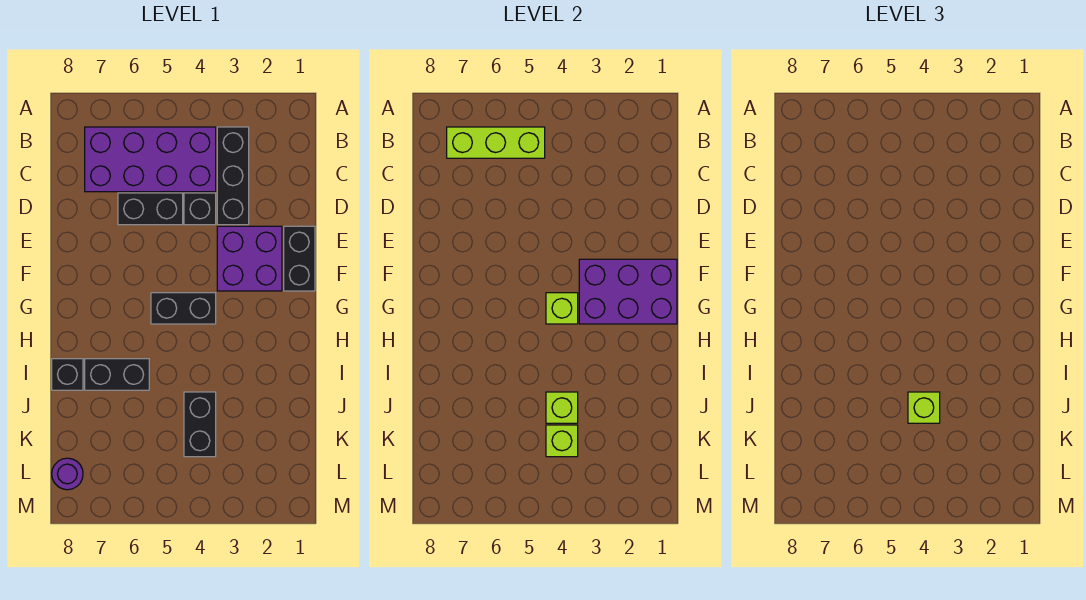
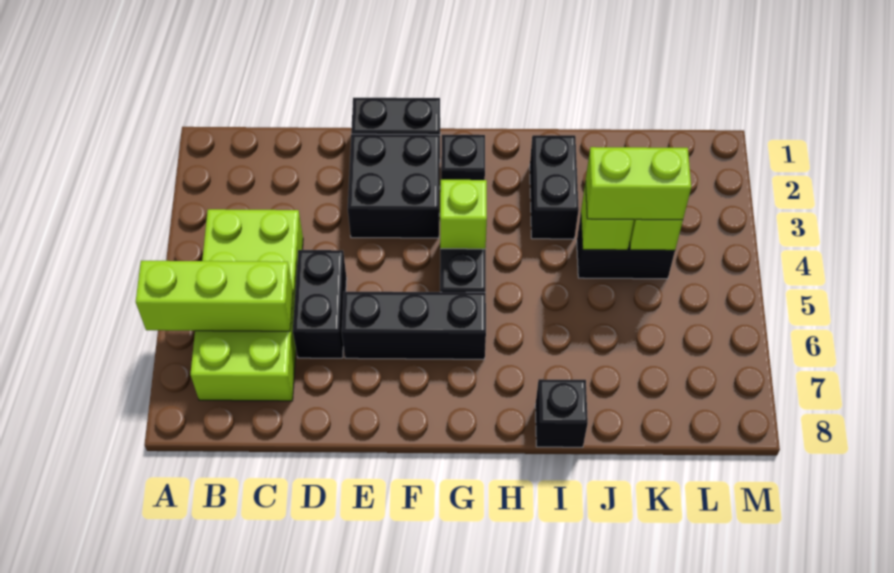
black 1x3 brick [217,127,249,225] -> black 1x3 brick moved to [342,292,486,359]
purple 2x4 brick [85,127,216,192] -> lime 2x4 brick [190,209,303,401]
lime 1x3 brick [447,127,545,158] -> lime 1x3 brick turned to [136,261,293,331]
black 1x1 brick [184,193,216,225] -> black 1x1 brick moved to [441,135,485,180]
purple 2x2 brick [217,226,282,291] -> black 2x2 brick [348,134,440,238]
purple 2x3 brick [579,259,677,324] -> none
black 1x2 brick [85,359,149,390] -> black 1x2 brick moved to [530,135,579,239]
lime 1x1 brick [908,392,940,423] -> lime 1x2 brick [585,147,691,220]
purple 1x1 round brick [52,458,83,490] -> none

